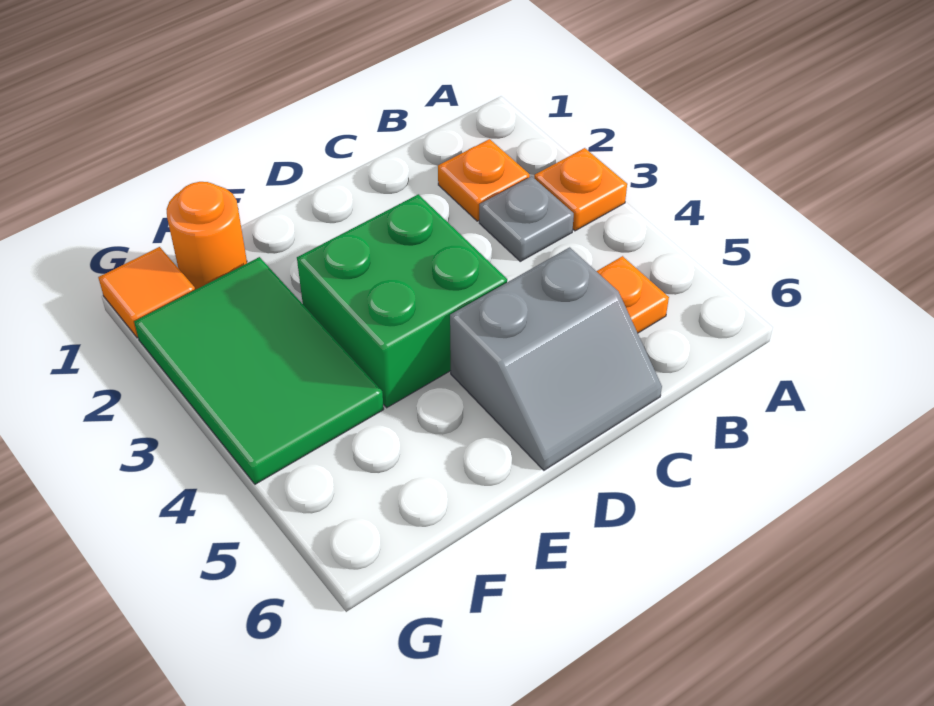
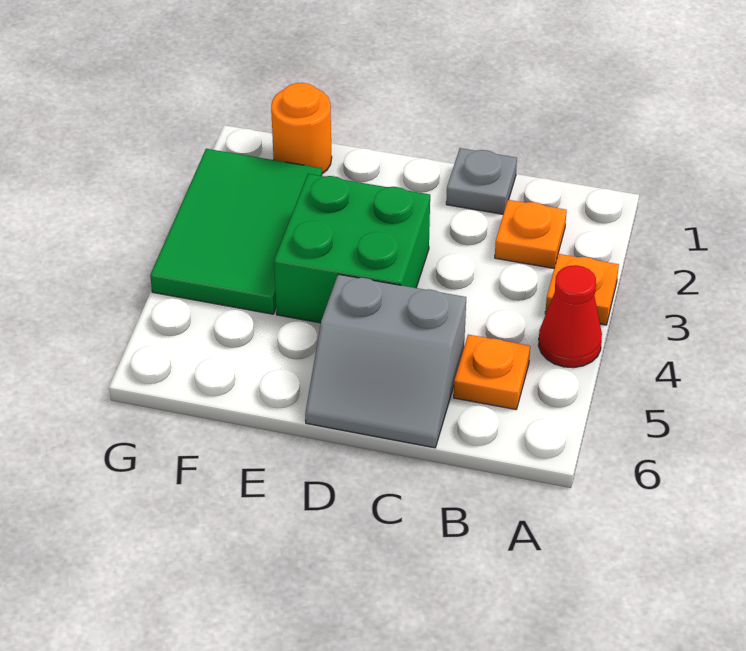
none -> red 1x1 cone [538,265,602,368]
grey 1x1 plate [479,176,574,261] -> grey 1x1 plate moved to [446,148,517,214]
orange 1x1 tile [98,247,195,338] -> none

